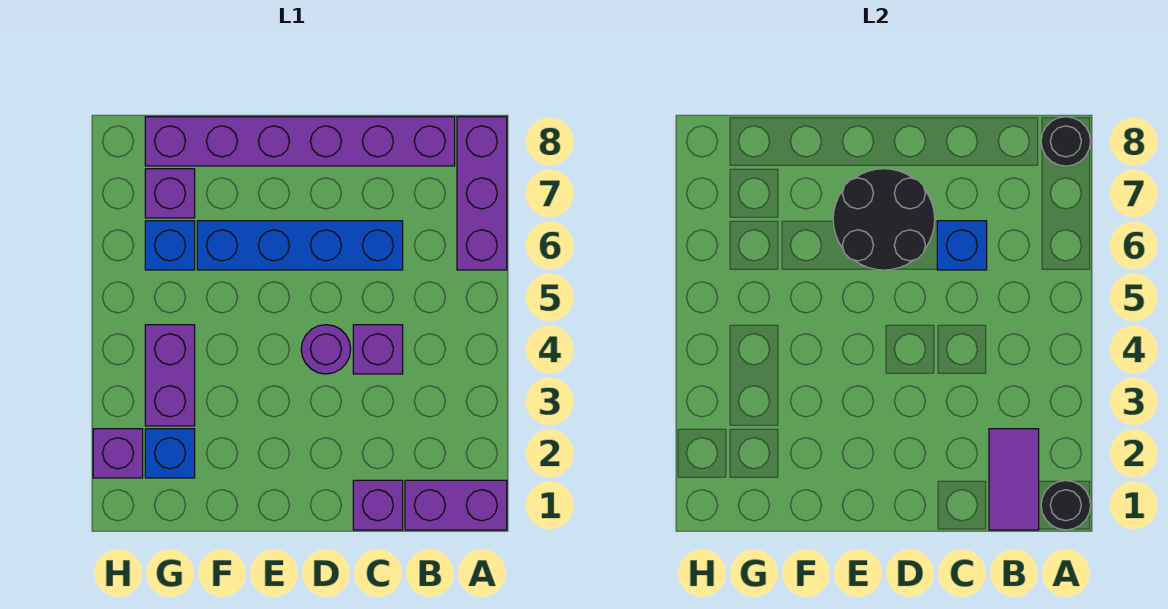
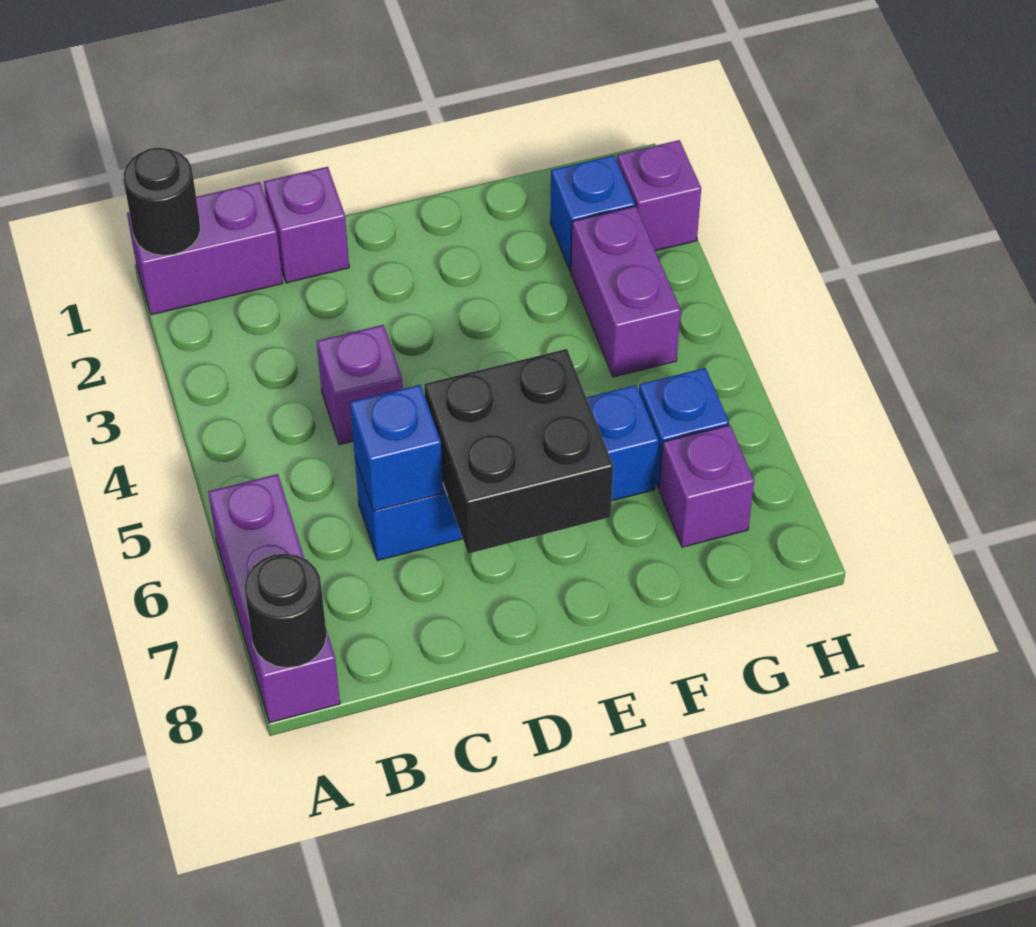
purple 1x2 tile [989,429,1039,530] -> none
purple 1x6 brick [145,117,455,166] -> none
purple 1x1 round brick [301,325,351,374] -> none
black 2x2 round brick [833,169,935,270] -> black 2x2 brick [424,349,613,554]

